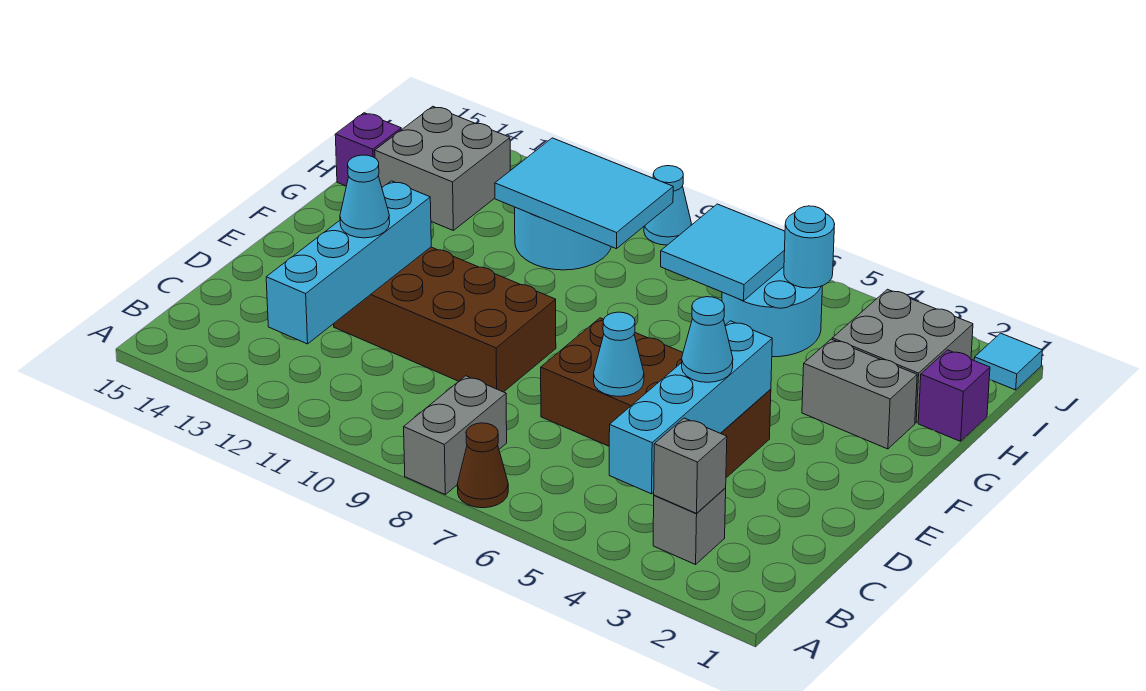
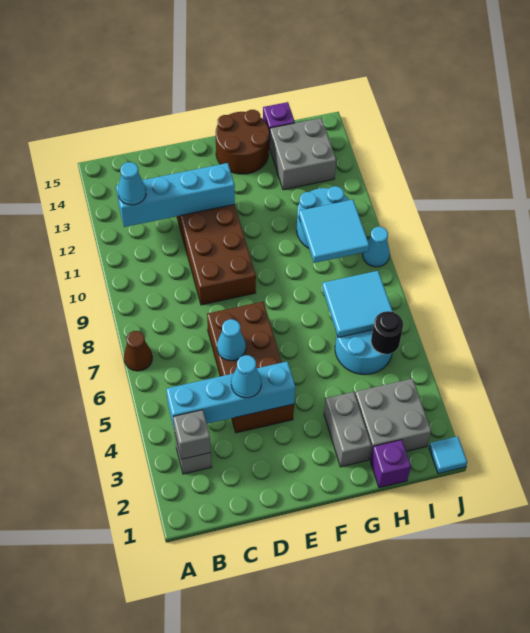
grey 1x2 brick [404,376,507,494] -> none
cyan 1x1 cone [340,155,390,238] -> cyan 1x1 cone moved to [118,162,146,205]
none -> brown 2x2 round brick [216,110,269,174]
cyan 2x3 tile [495,138,673,249] -> cyan 2x2 tile [299,200,369,263]
cyan 1x1 round brick [784,206,835,288] -> black 1x1 round brick [371,311,403,354]

